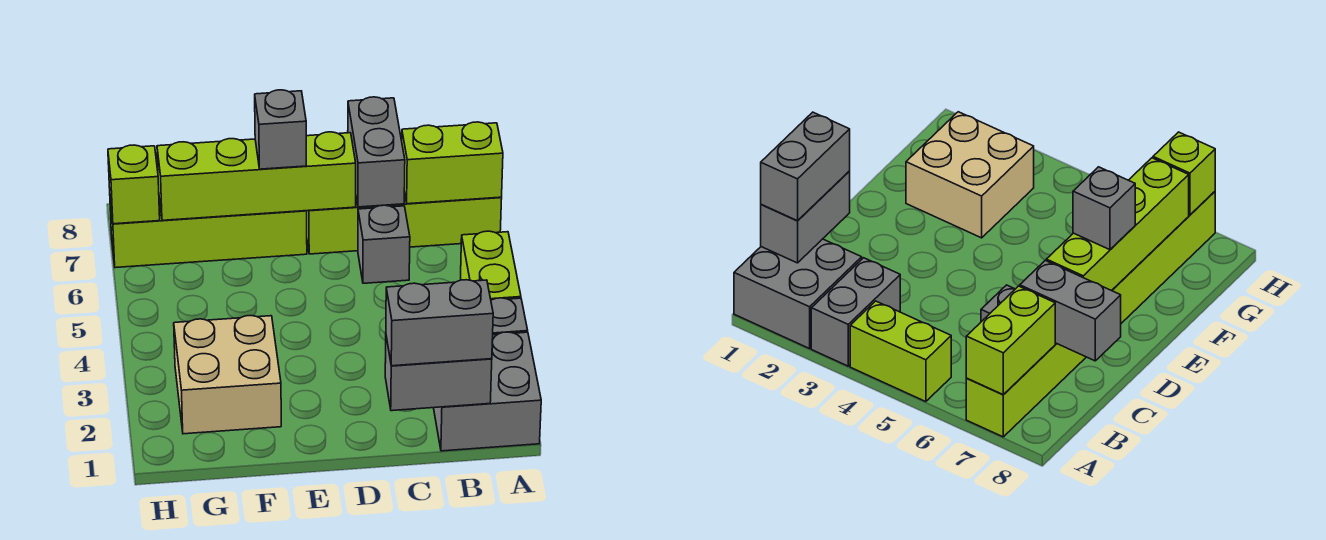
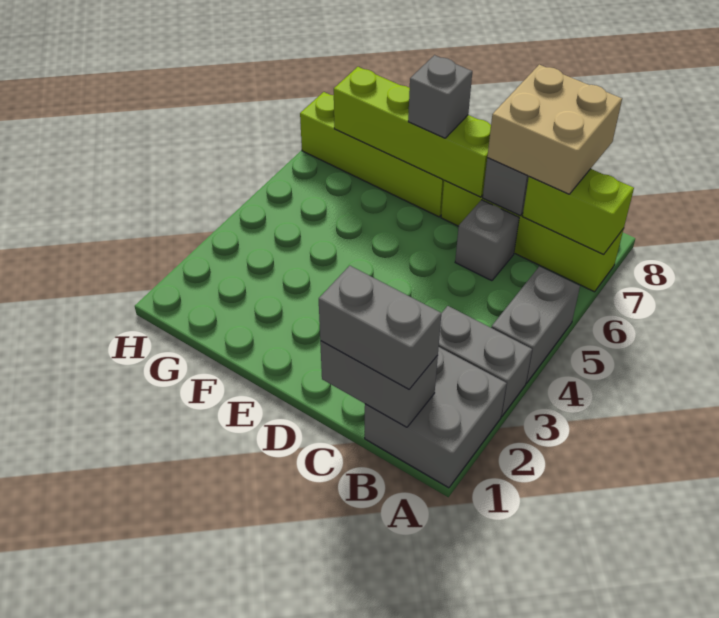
lime 1x2 brick [461,231,521,300] -> grey 1x2 brick [491,266,580,383]
tan 2x2 brick [174,316,281,434] -> tan 2x2 brick moved to [487,65,622,194]
lime 1x1 brick [108,145,160,224] -> none

